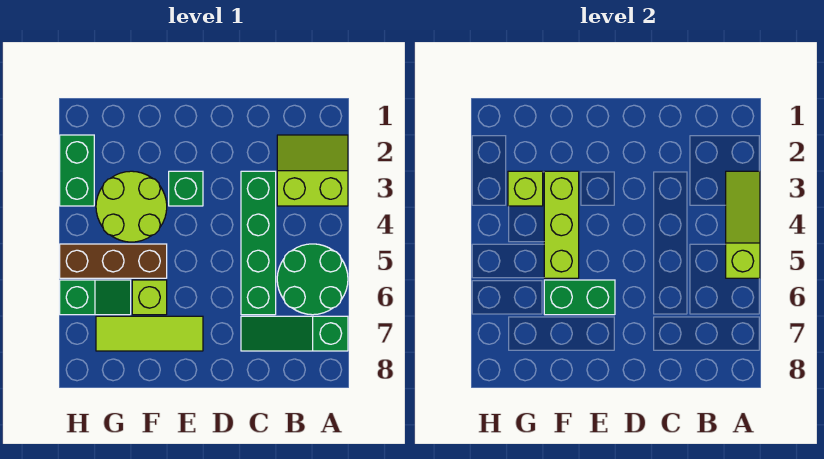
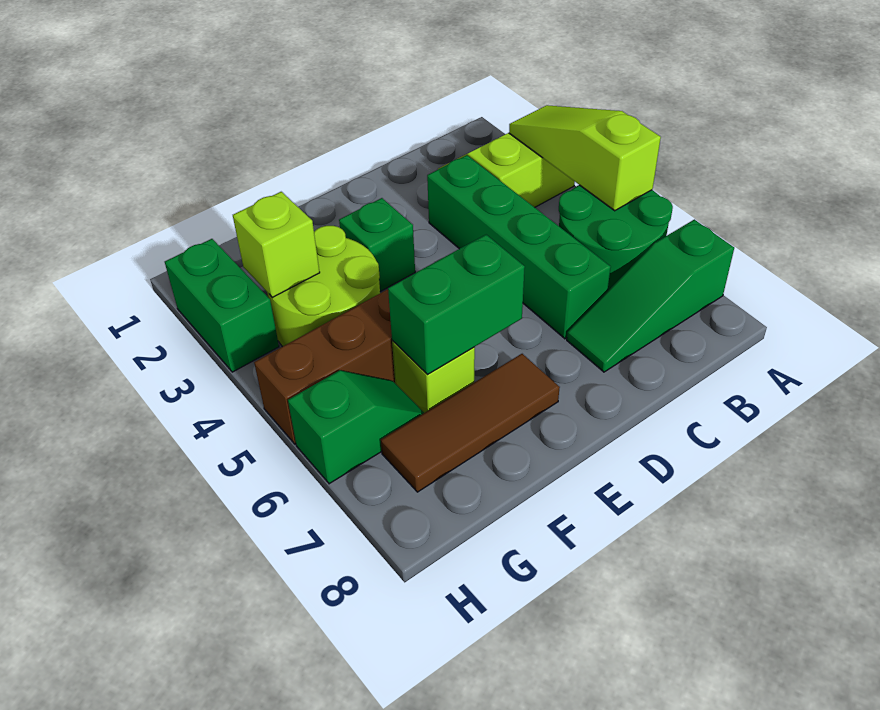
lime 1x3 tile [96,316,203,351] -> brown 1x3 tile [381,354,560,492]
lime 1x3 brick [544,171,579,278] -> none

